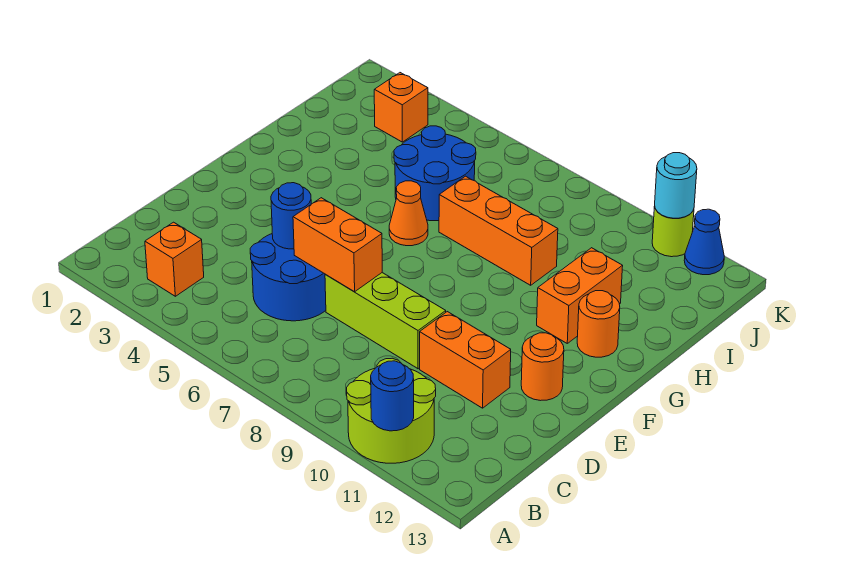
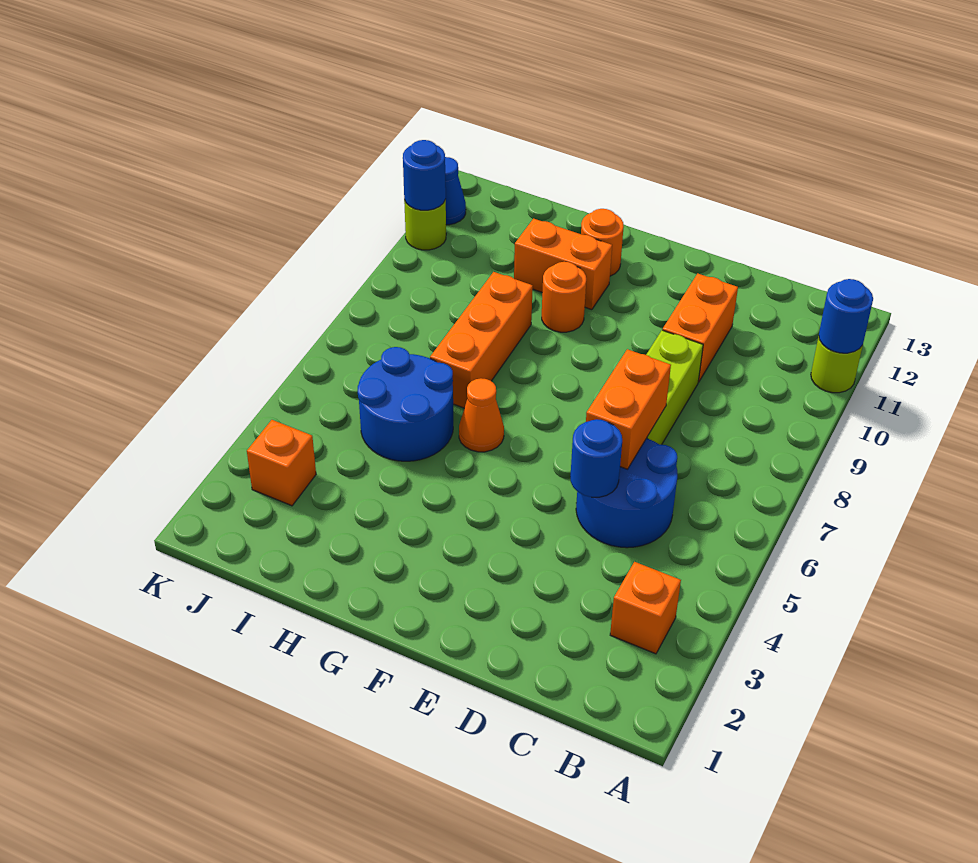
lime 2x2 round brick [347,358,436,463] -> lime 1x1 round brick [811,336,863,393]
orange 1x1 round brick [521,333,564,401] -> orange 1x1 round brick moved to [542,262,586,332]
cyan 1x1 round brick [655,153,697,218] -> blue 1x1 round brick [403,140,446,210]

